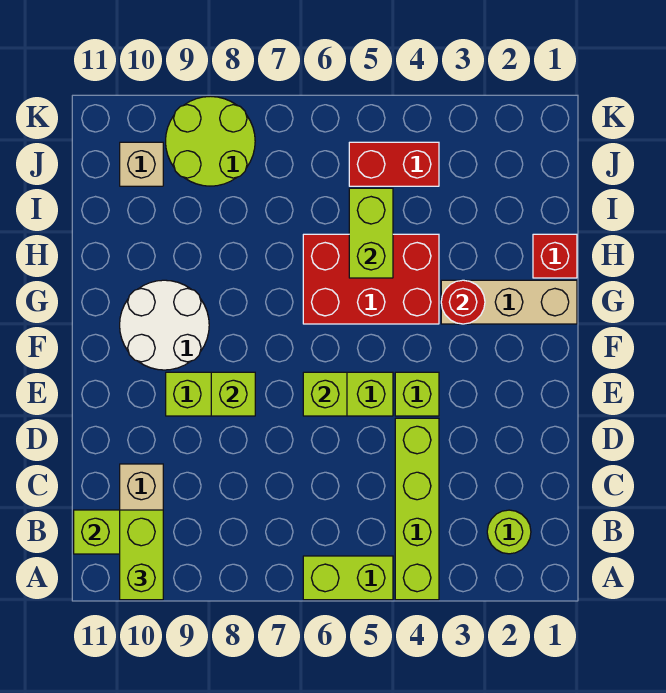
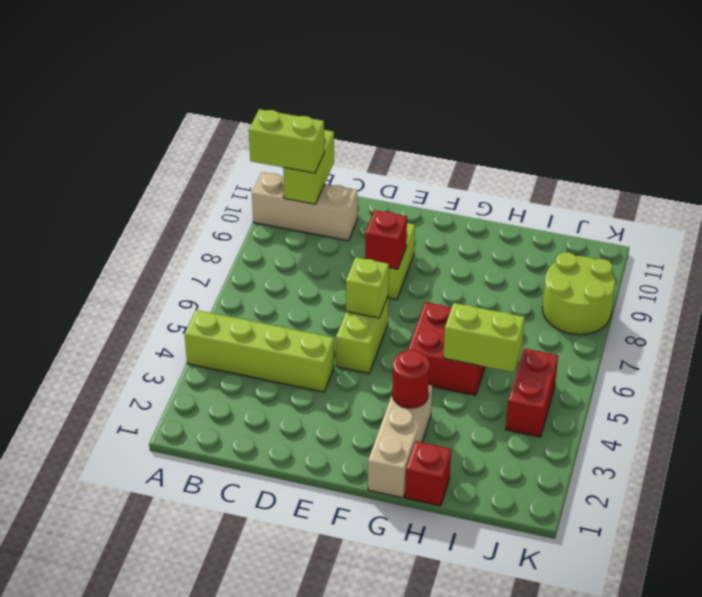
lime 1x2 brick [303,556,393,600] -> none
lime 1x1 round brick [487,510,531,554] -> none
lime 1x1 brick [395,372,439,416] -> none
lime 1x1 brick [211,372,255,416] -> red 1x1 brick [365,210,407,269]
white 2x2 round brick [120,280,209,370] -> none
red 2x3 brick [303,234,439,324] -> red 2x2 brick [408,302,485,395]
tan 1x1 brick [120,142,163,186] -> none

